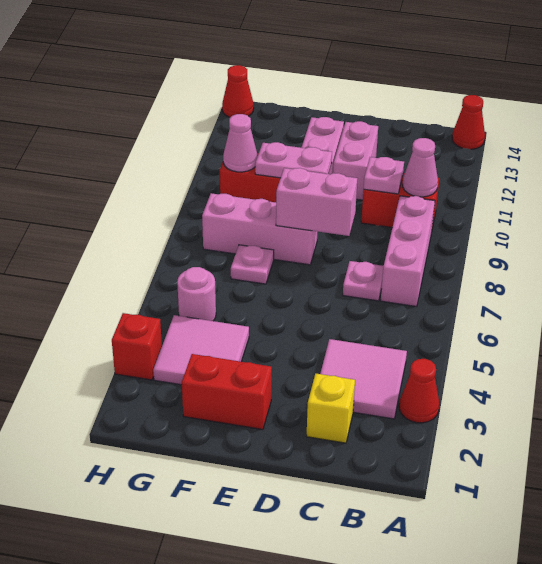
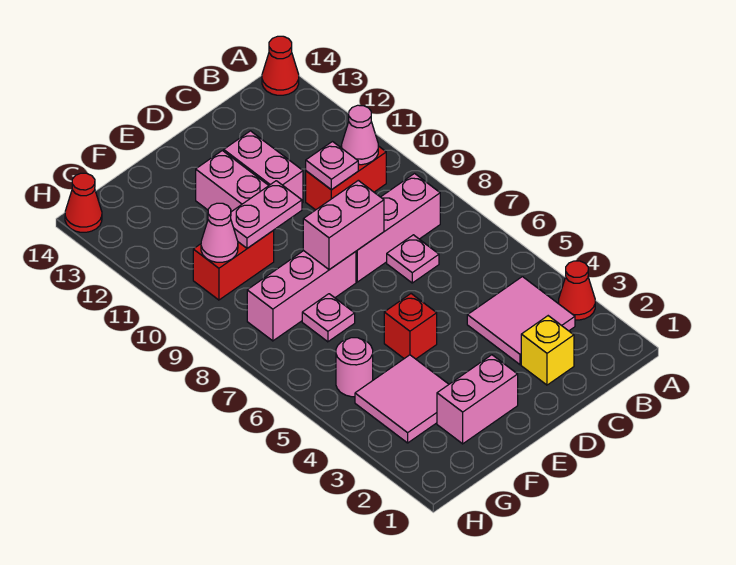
pink 1x3 brick [381,196,435,307] -> pink 1x3 brick turned to [356,174,440,282]
red 1x2 brick [182,354,272,430] -> pink 1x2 brick [437,355,518,444]
red 1x1 brick [112,313,162,380] -> red 1x1 brick moved to [384,294,437,359]

